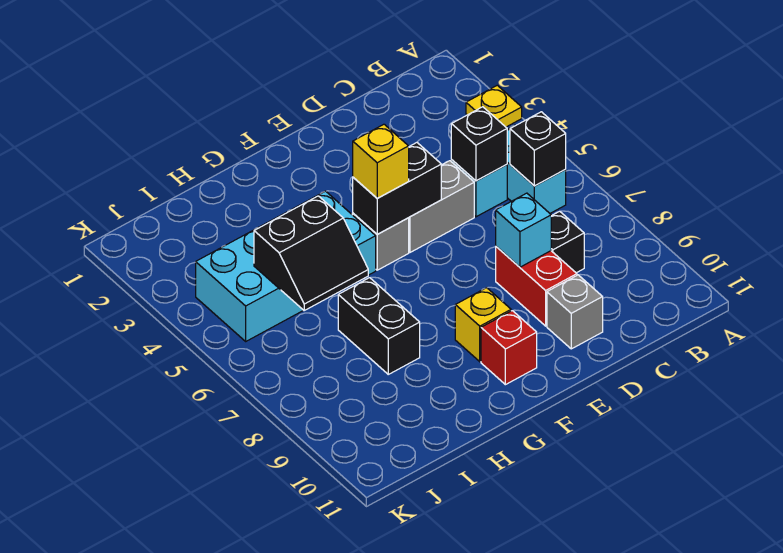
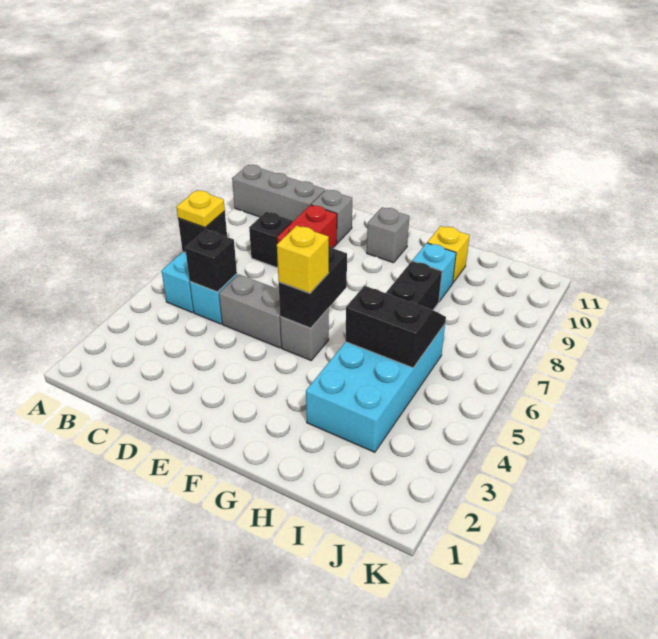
yellow 1x1 plate [466,85,522,127] -> yellow 1x1 plate moved to [176,190,225,227]
none -> grey 1x3 brick [232,165,325,222]
cyan 1x1 brick [496,193,551,267] -> cyan 1x1 brick moved to [413,243,456,301]
black 1x2 brick [353,143,441,234] -> black 1x2 brick turned to [279,246,347,328]
yellow 1x1 brick [455,288,511,362] -> yellow 1x1 brick moved to [427,226,470,283]
red 1x1 brick [481,311,537,385] -> grey 1x1 brick [367,207,409,263]
cyan 2x4 brick [196,191,376,341] -> cyan 2x4 brick turned to [306,324,445,452]

